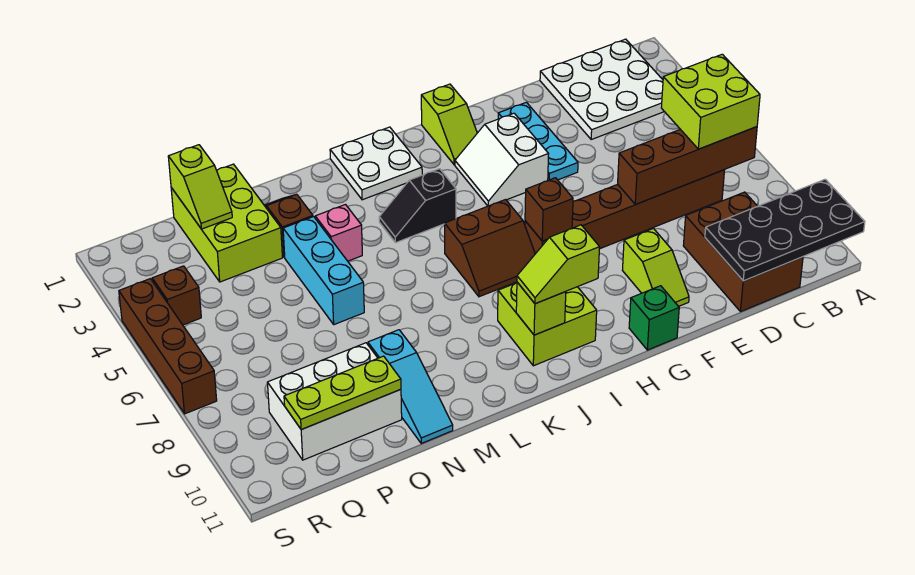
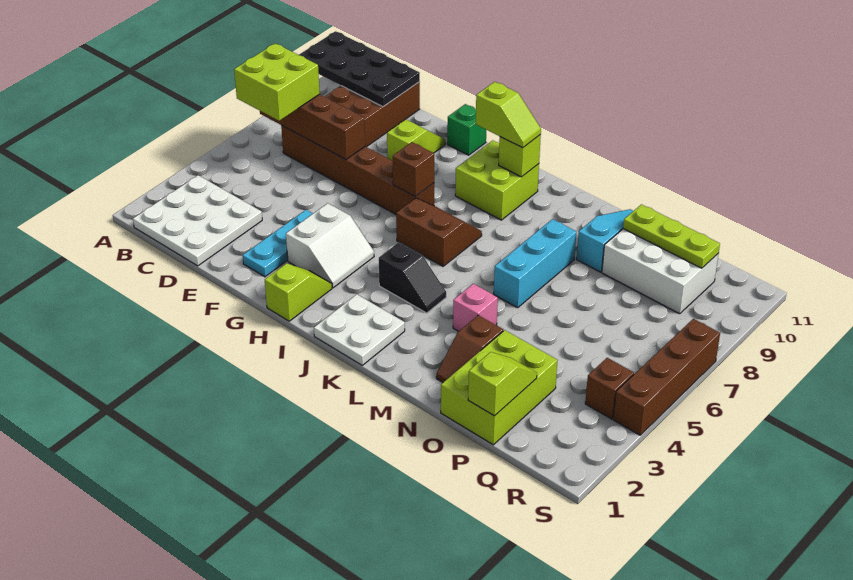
cyan 1x3 brick [283,217,364,325] -> cyan 1x3 brick moved to [494,219,576,308]

